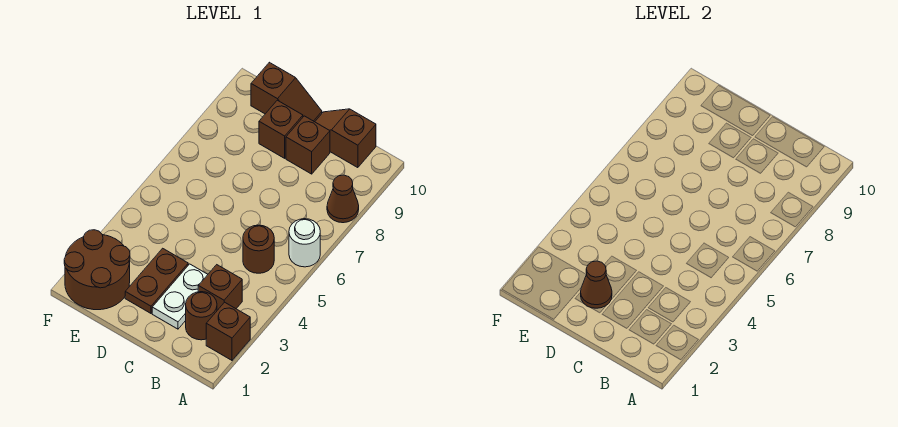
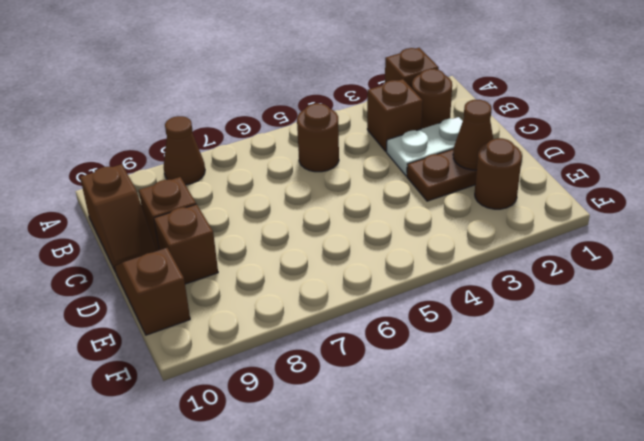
white 1x1 round brick [289,219,320,267] -> none
brown 2x2 round brick [64,230,130,310] -> brown 1x1 round brick [475,138,522,209]

